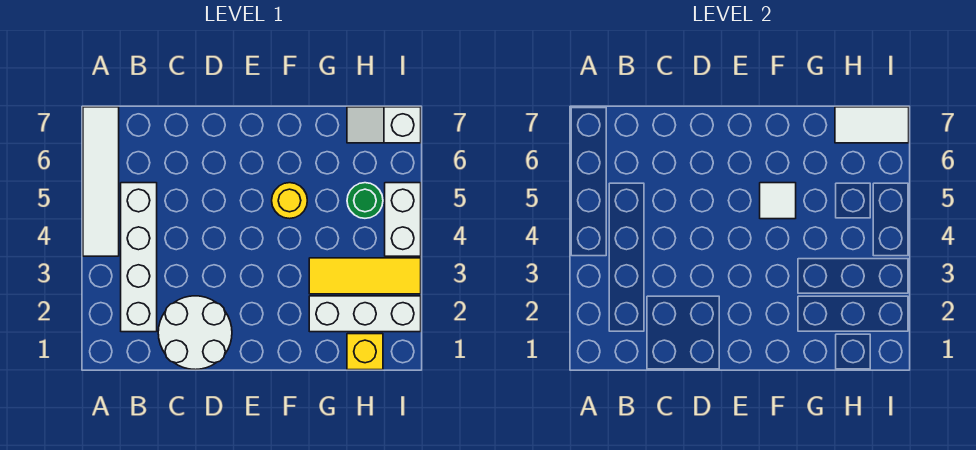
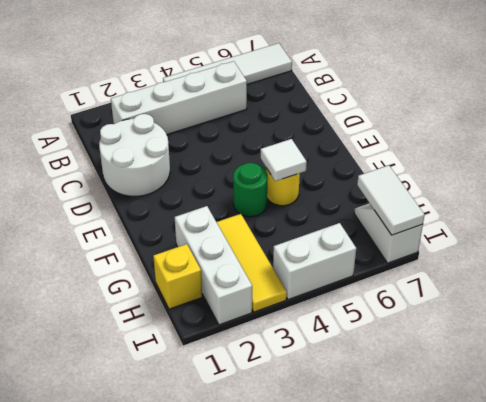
green 1x1 round brick [347,183,383,218] -> green 1x1 round brick moved to [233,163,268,217]

